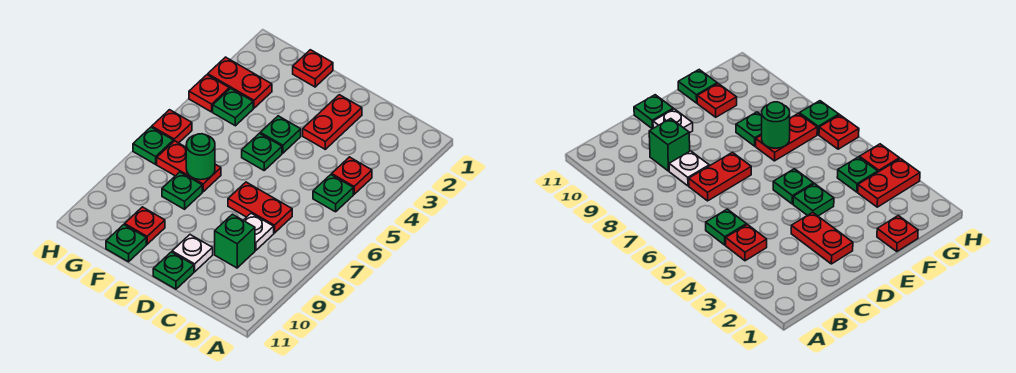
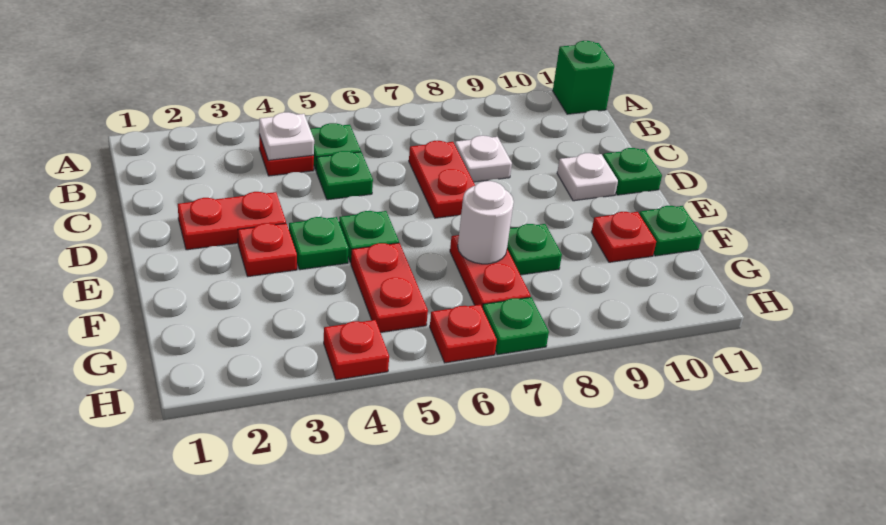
none -> white 1x1 plate [259,112,314,160]
green 1x1 brick [215,214,255,268] -> green 1x1 brick moved to [553,41,614,114]
red 1x1 plate [293,50,333,87] -> red 1x1 plate moved to [238,223,297,276]
green 1x1 round brick [186,134,215,180] -> white 1x1 round brick [458,181,514,264]
red 1x2 plate [208,57,272,108] -> red 1x2 plate moved to [351,243,428,333]
green 1x1 plate [213,88,253,126] -> green 1x1 plate moved to [316,151,373,200]

